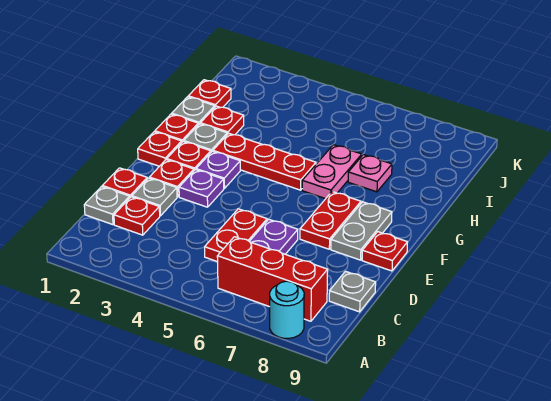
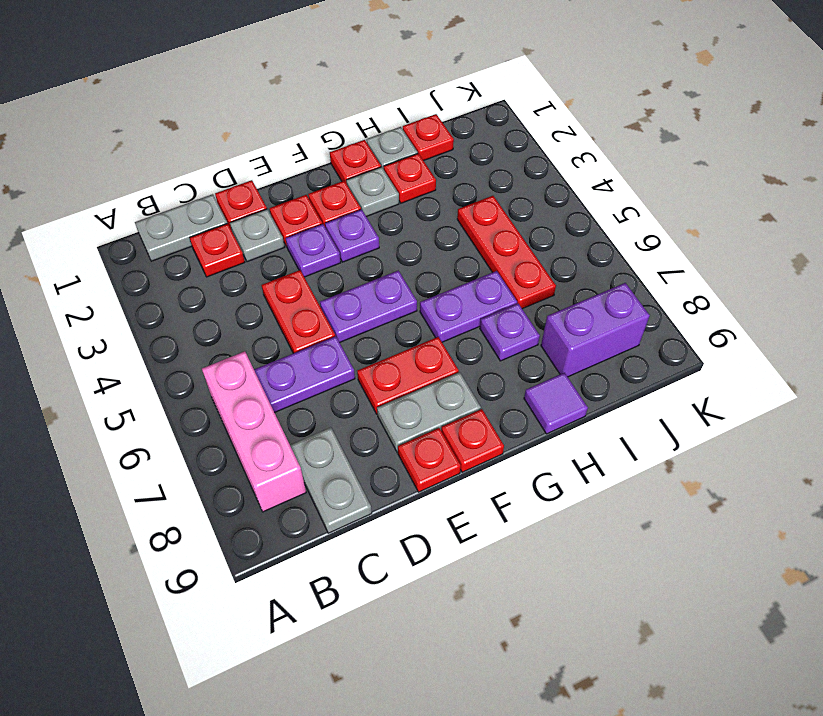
cyan 1x1 round brick [270,281,304,338] -> none
red 1x3 brick [217,237,328,321] -> pink 1x3 brick [202,351,306,512]
grey 1x1 plate [84,186,130,225] -> grey 1x2 plate [135,194,227,261]
red 1x2 plate [205,209,267,262] -> red 1x2 plate turned to [262,270,335,353]
grey 1x1 plate [329,271,376,312] -> grey 1x2 plate [290,427,372,533]
none -> purple 1x2 plate [320,270,417,343]
red 1x1 plate [138,132,182,166] -> red 1x1 plate moved to [441,409,504,472]
red 1x3 plate [213,134,316,190] -> red 1x3 plate moved to [457,196,556,309]
pink 1x2 plate [302,145,362,199] -> purple 1x2 plate [420,271,517,342]
pink 1x1 plate [348,155,392,192] -> purple 1x1 plate [480,303,540,361]
none -> purple 1x1 tile [524,373,588,434]
none -> purple 1x2 brick [541,283,650,377]

